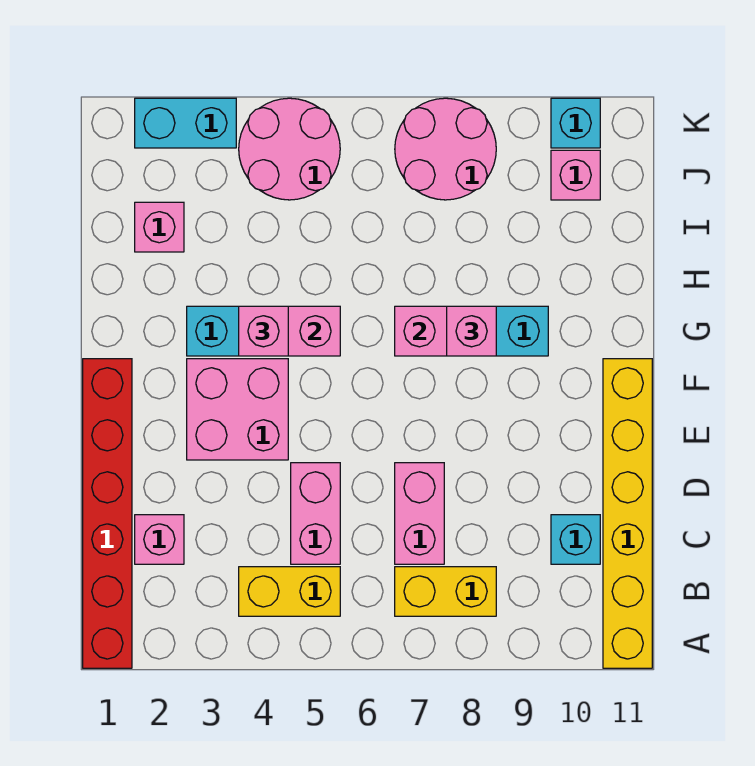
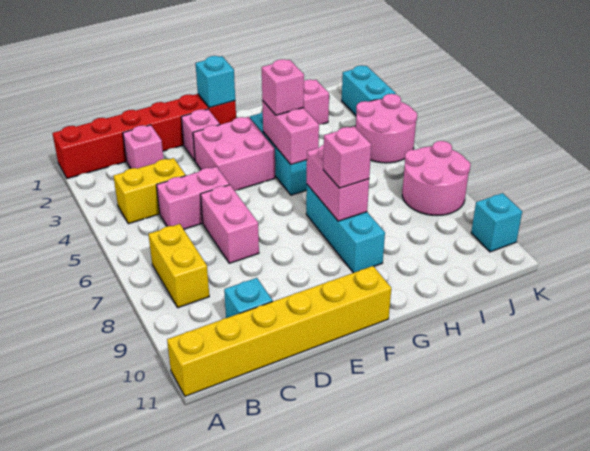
yellow 1x2 brick [239,567,340,616] -> yellow 1x2 brick turned to [113,158,186,224]
pink 1x2 brick [395,463,444,564] -> pink 1x2 brick turned to [201,185,259,263]
none -> cyan 1x1 brick [196,56,235,108]
pink 1x1 brick [551,150,600,200] -> pink 1x1 brick moved to [181,109,220,161]

